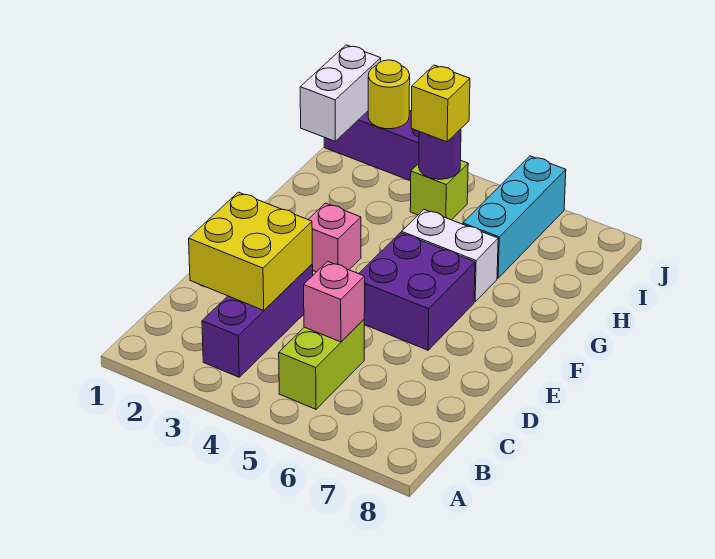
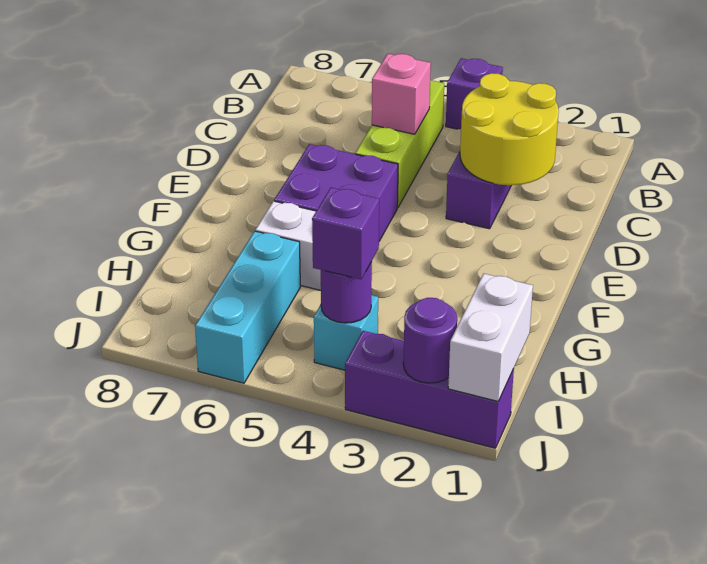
none -> purple 1x1 brick [446,58,503,130]
lime 1x2 brick [279,320,364,409] -> lime 1x3 brick [355,80,444,208]
yellow 2x2 brick [189,192,312,310] -> yellow 2x2 round brick [460,73,559,185]
pink 1x1 brick [308,203,361,272] -> none
lime 1x1 brick [410,160,468,220] -> cyan 1x1 brick [314,295,378,370]
yellow 1x1 brick [411,65,470,142] -> purple 1x1 brick [312,188,379,279]
yellow 1x1 round brick [368,60,410,129] -> purple 1x1 round brick [403,298,457,383]

